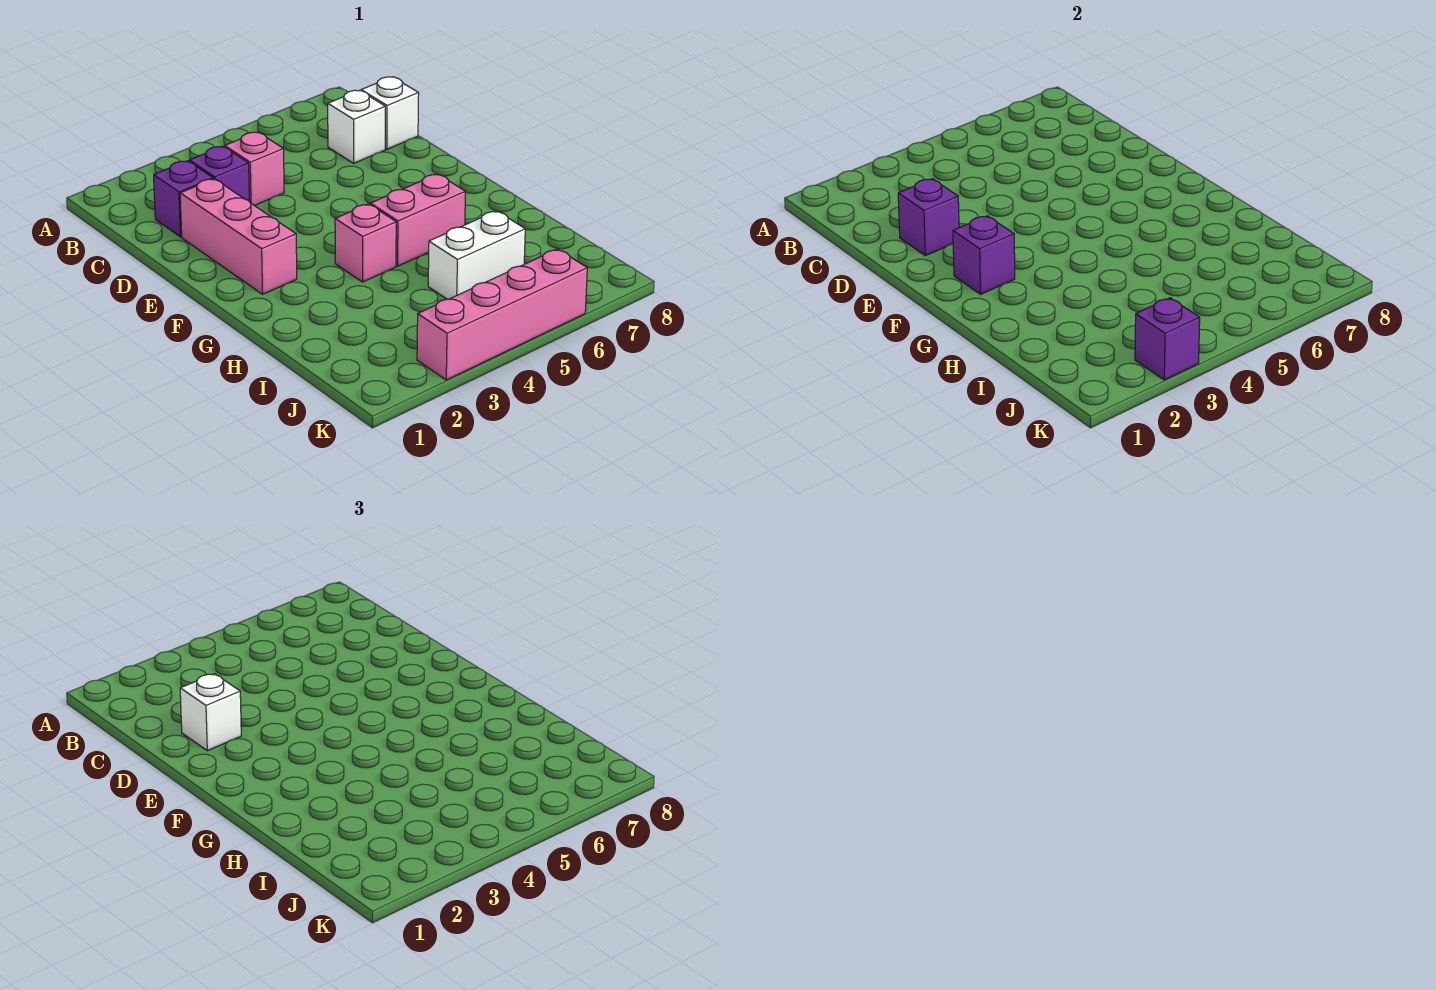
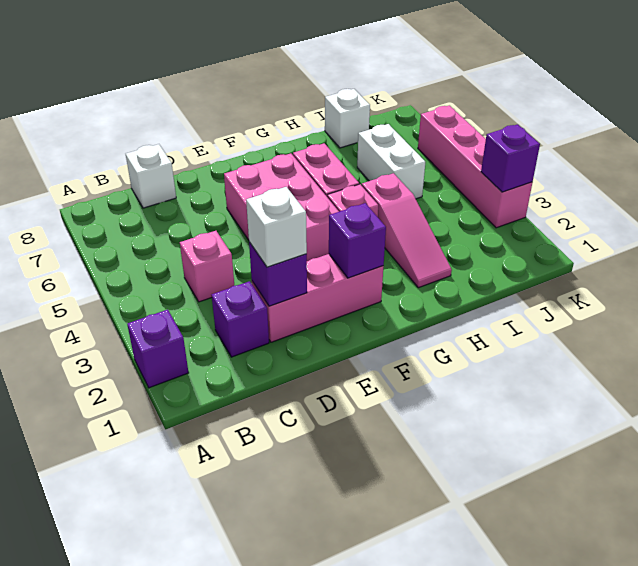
purple 1x1 brick [189,146,249,201] -> purple 1x1 brick moved to [127,310,189,388]
white 1x1 brick [328,90,385,163] -> white 1x1 brick moved to [325,89,370,148]
none -> pink 2x3 brick [224,153,339,261]
none -> pink 1x3 slope [362,173,452,288]

